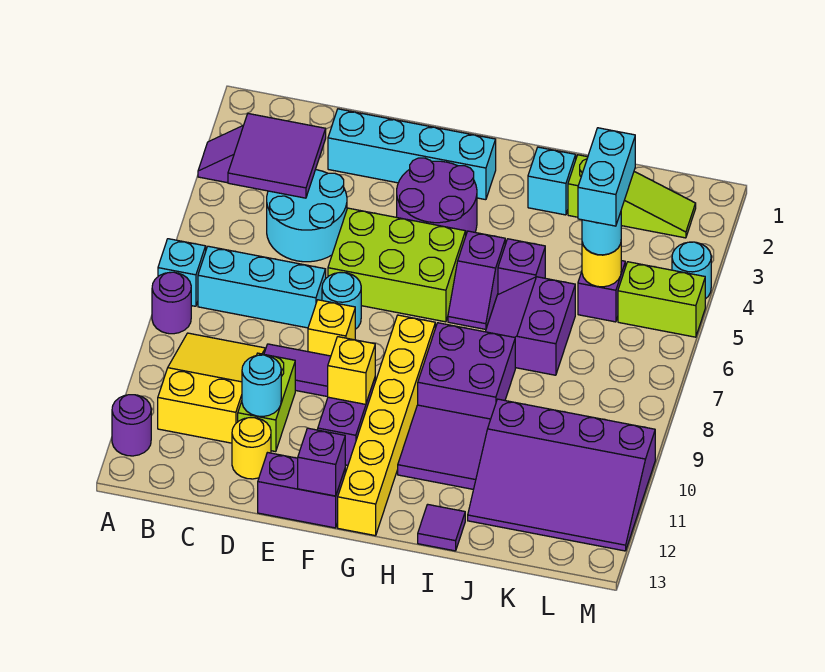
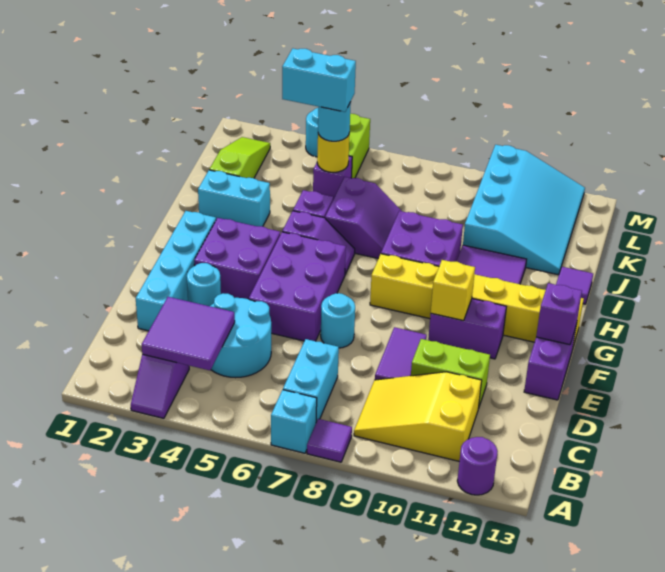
purple 1x1 round brick [152,272,191,334] -> purple 1x1 tile [307,419,352,462]
cyan 1x3 brick [198,246,326,328] -> cyan 1x2 brick [283,339,339,422]
cyan 1x1 round brick [242,355,281,416] -> cyan 1x1 round brick moved to [187,263,221,306]
yellow 1x1 round brick [232,417,271,479] -> none
lime 2x3 brick [328,208,466,322] -> purple 2x3 brick [249,232,346,341]
yellow 1x1 brick [308,300,355,356] -> none
purple 2x2 round brick [397,158,477,234] -> purple 2x2 brick [194,218,280,299]
cyan 1x1 brick [528,147,576,215] -> cyan 1x2 brick [198,170,270,226]
purple 2x2 slope [485,277,575,375] -> purple 2x2 slope turned to [325,177,401,259]
purple 3x4 slope [468,399,655,551] -> cyan 3x4 slope [463,145,585,275]

